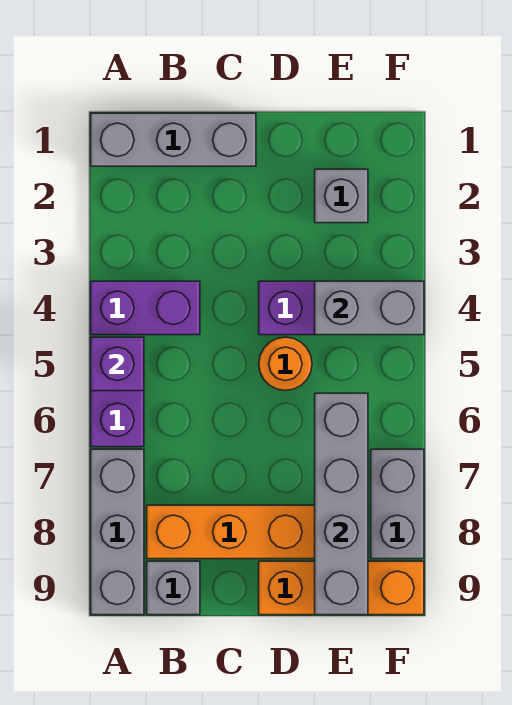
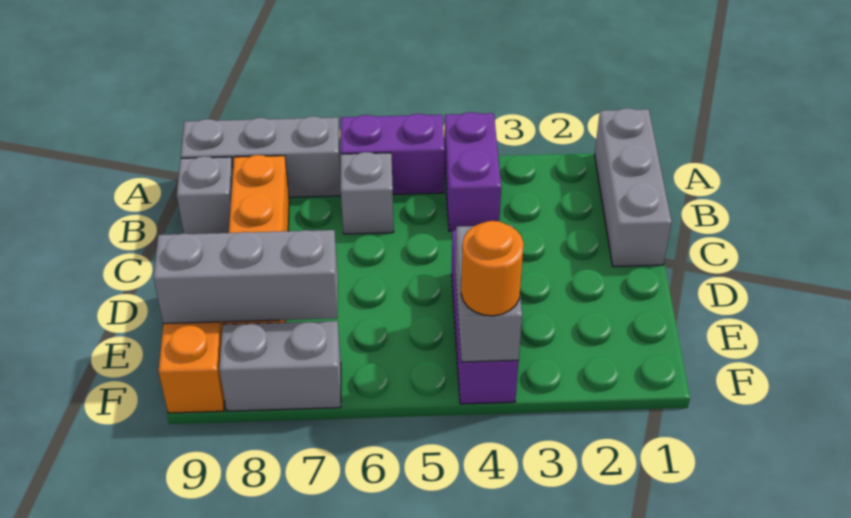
purple 1x1 brick [91,337,144,391] -> none
orange 1x1 round brick [259,337,312,391] -> orange 1x1 round brick moved to [461,221,524,316]
grey 1x1 brick [315,169,368,223] -> grey 1x1 brick moved to [341,152,394,234]
grey 1x4 brick [315,393,368,615] -> grey 1x3 brick [153,230,338,324]

